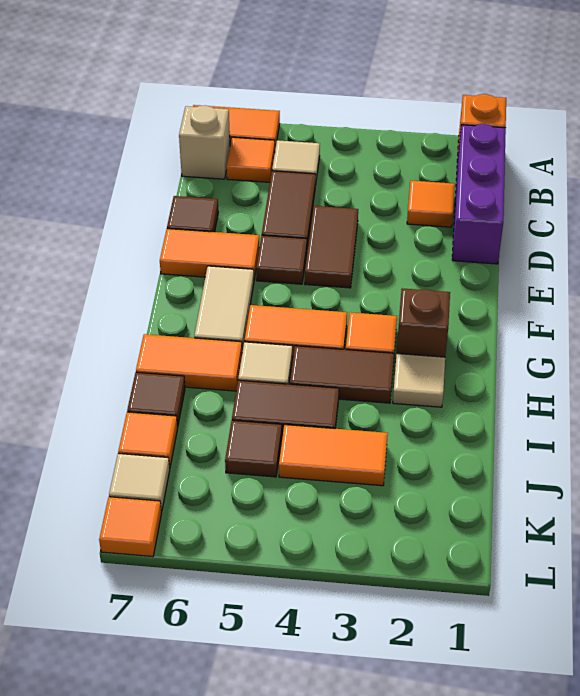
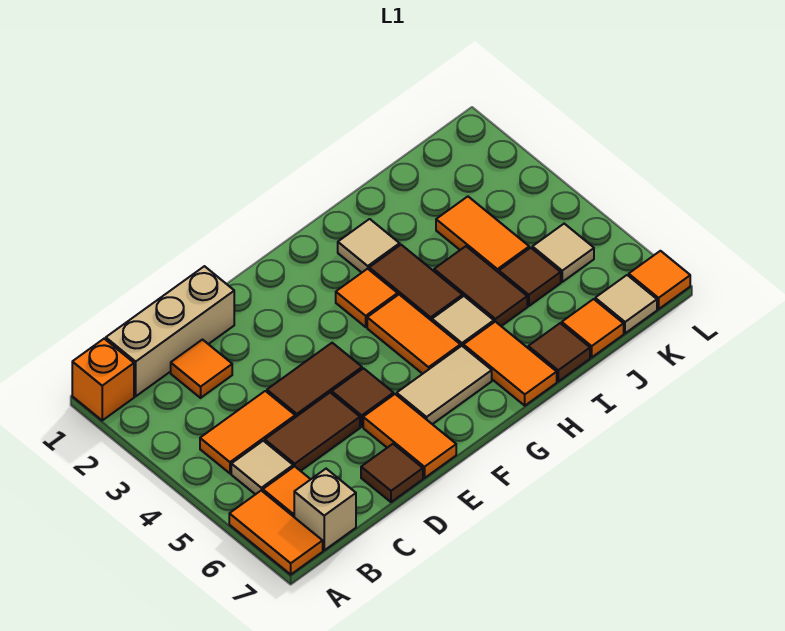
purple 1x3 brick [452,124,506,264] -> tan 1x3 brick [106,266,234,396]
none -> orange 1x2 tile [200,391,295,473]
brown 1x1 brick [397,288,450,357] -> none
none -> tan 1x1 tile [532,224,594,282]

